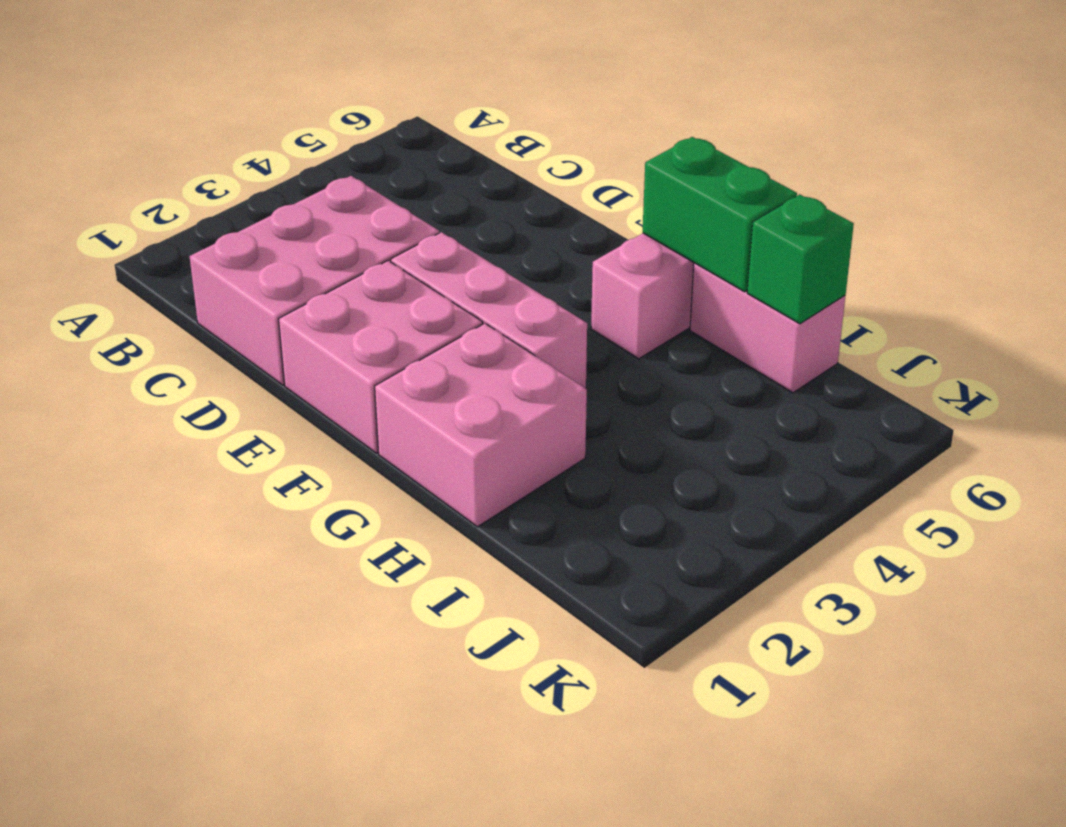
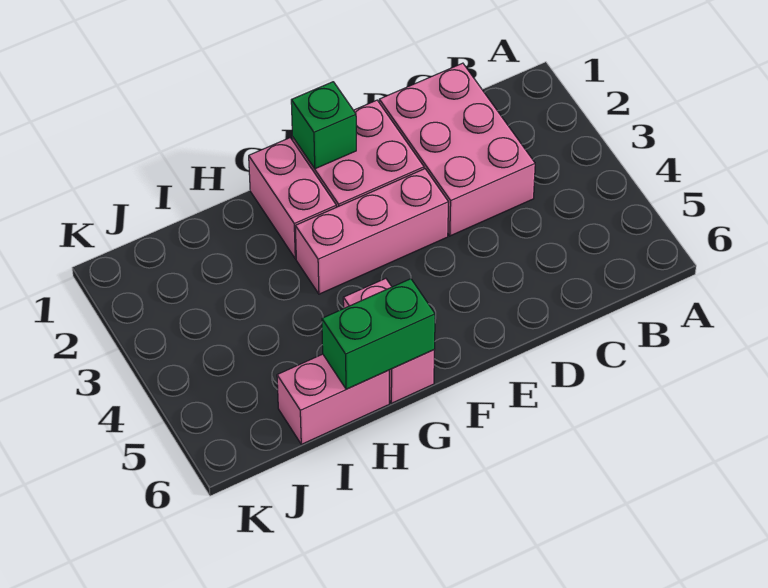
pink 2x2 brick [375,323,587,527] -> pink 1x2 brick [249,138,336,259]
green 1x1 brick [747,194,854,324] -> green 1x1 brick moved to [291,82,356,169]

